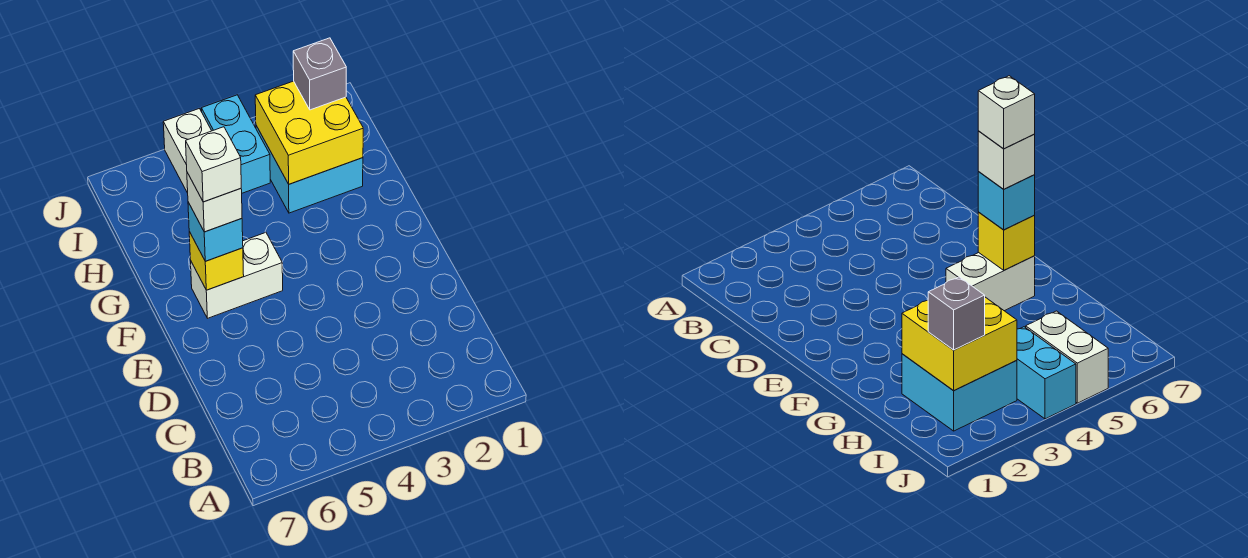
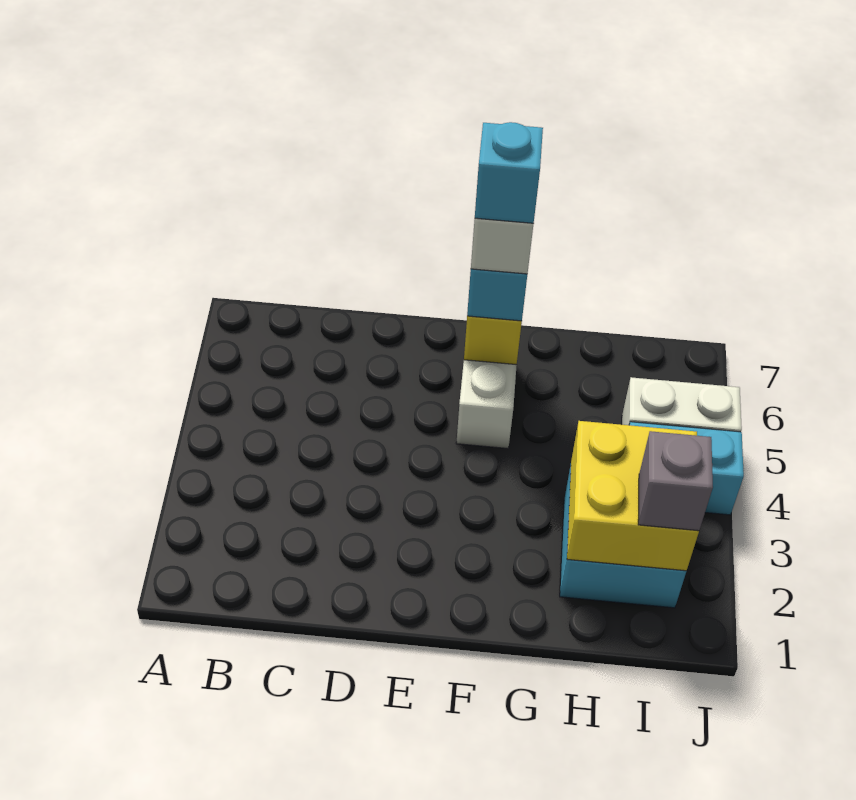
white 1x1 brick [186,127,241,202] -> cyan 1x1 brick [475,122,543,223]

